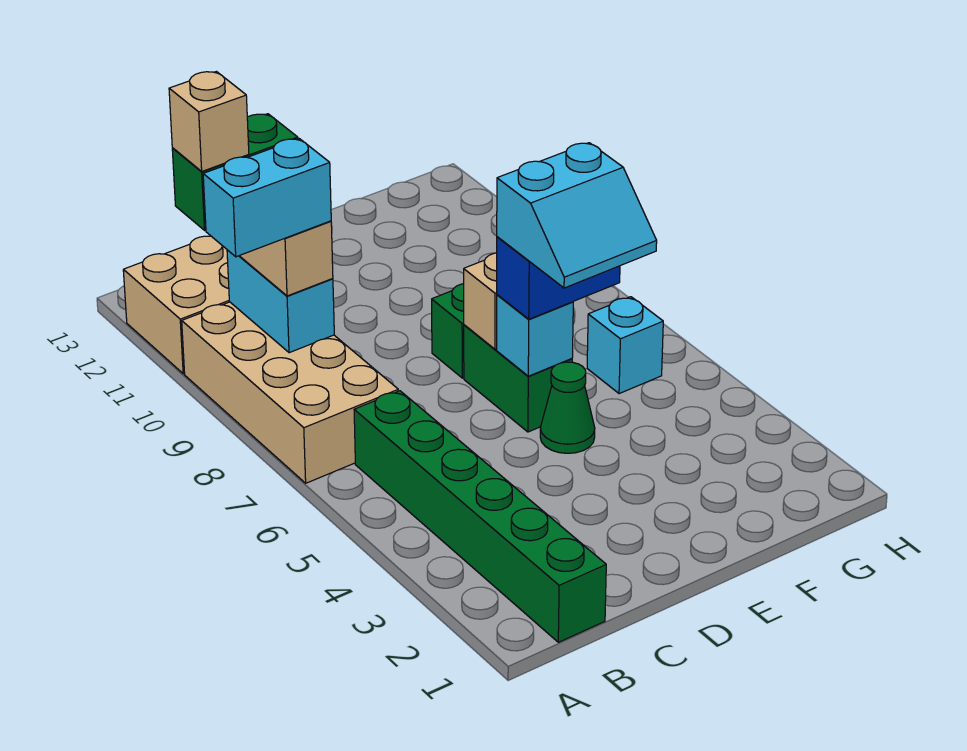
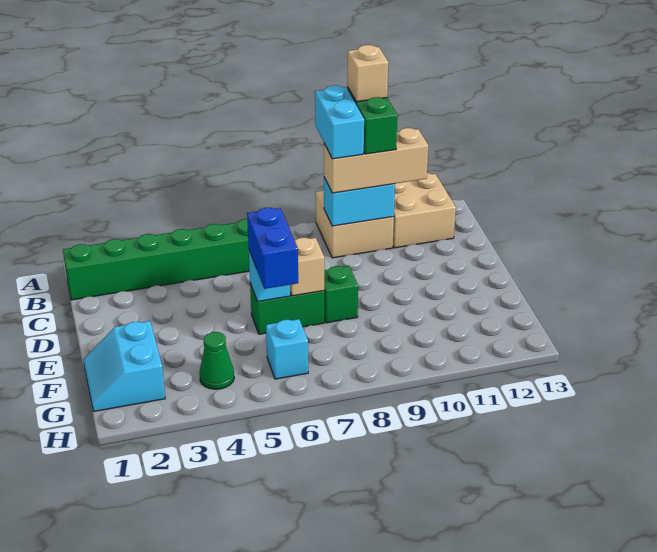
tan 2x4 brick [182,302,398,483] -> tan 2x2 brick [316,191,394,258]
green 1x1 cone [540,362,595,453] -> green 1x1 cone moved to [200,332,234,389]
cyan 2x2 slope [497,143,657,288] -> cyan 2x2 slope moved to [83,321,165,411]

